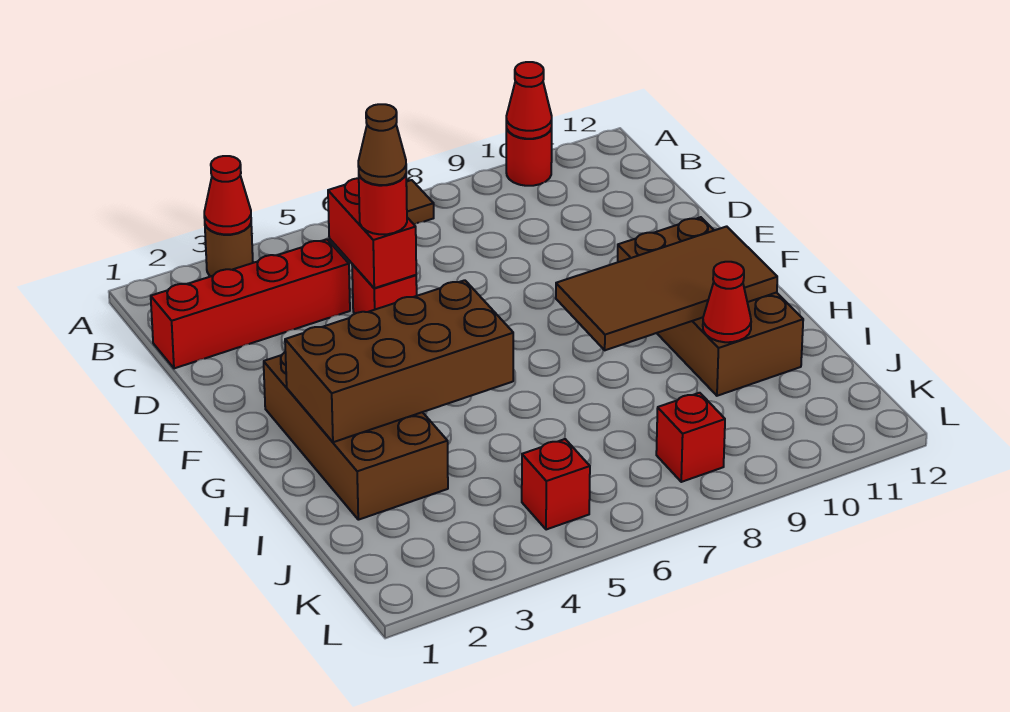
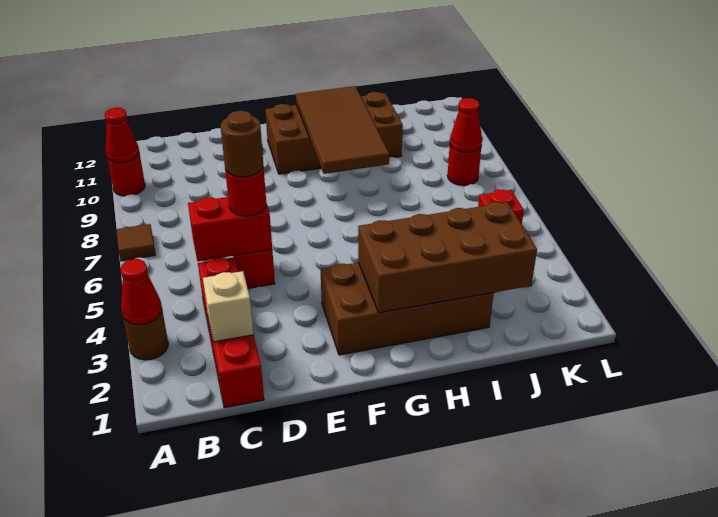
none -> tan 1x1 brick [203,271,254,342]
brown 1x1 cone [358,104,406,185] -> brown 1x1 round brick [221,111,263,177]
brown 2x4 brick [285,280,513,442] -> brown 2x4 brick turned to [358,202,537,313]
red 1x1 cone [703,262,751,342] -> red 1x1 cone moved to [450,98,482,153]
red 1x1 brick [656,393,725,482] -> red 1x1 round brick [447,146,481,186]

